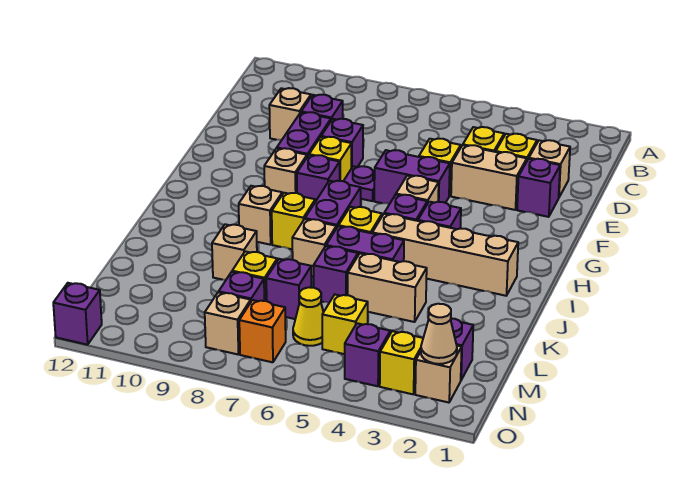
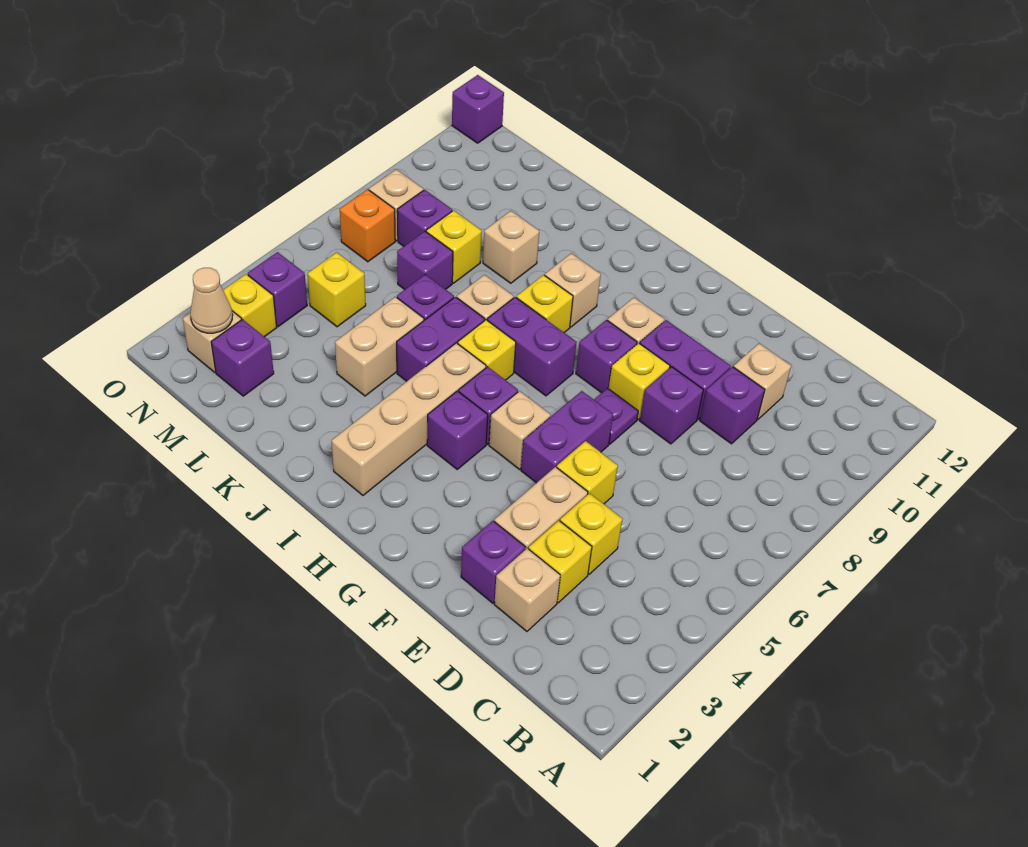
yellow 1x1 cone [293,287,323,346] -> none

